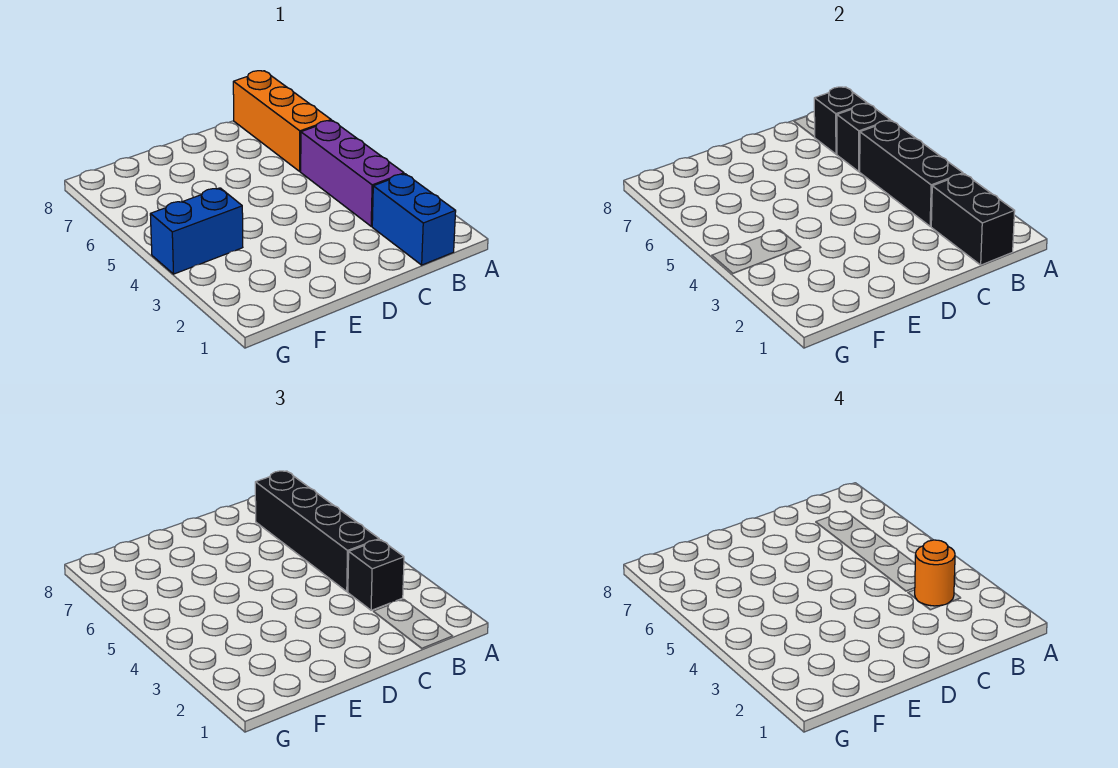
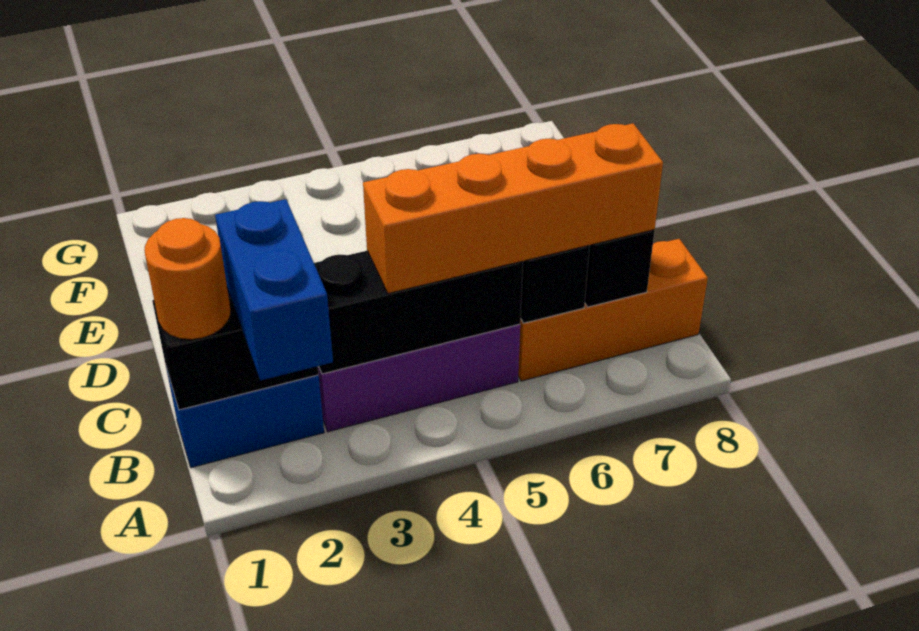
black 1x1 brick [348,540,404,610] -> none
orange 1x1 round brick [915,540,955,606] -> orange 1x1 round brick moved to [145,218,231,340]
black 1x4 brick [255,471,379,592] -> orange 1x4 brick [363,123,663,293]
blue 1x2 brick [150,188,243,274] -> blue 1x2 brick moved to [215,199,333,380]

